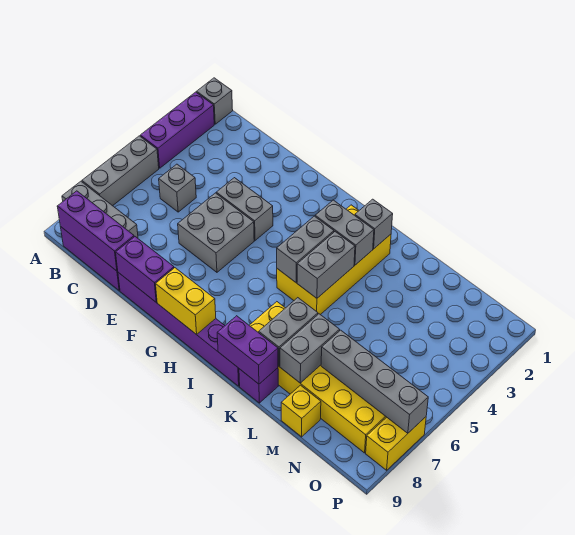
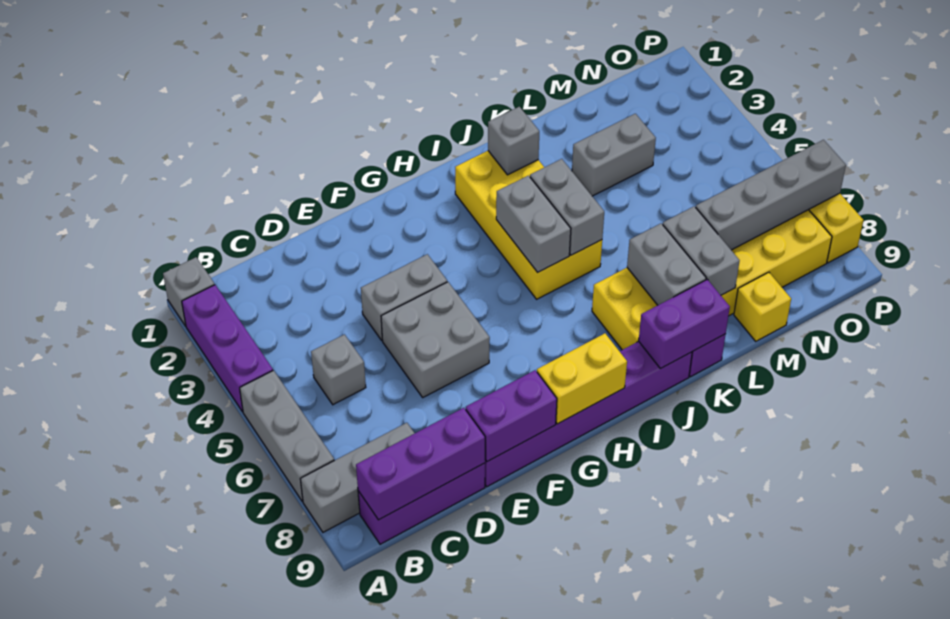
grey 1x2 brick [315,200,374,265] -> grey 1x2 brick moved to [572,114,656,196]

